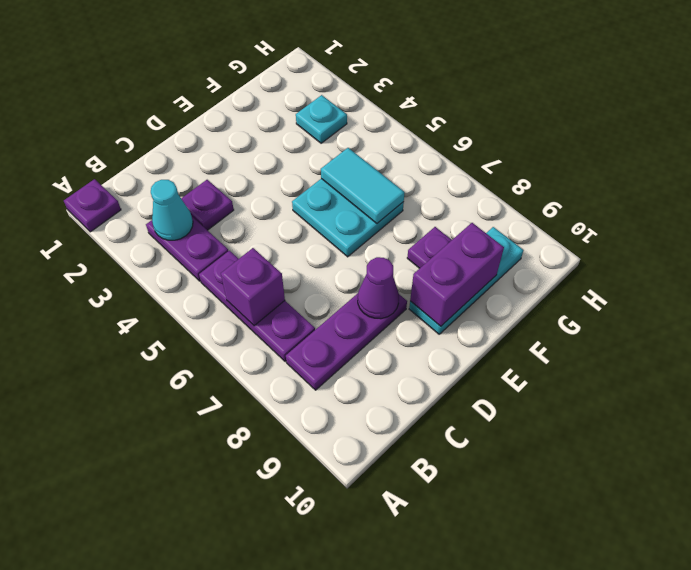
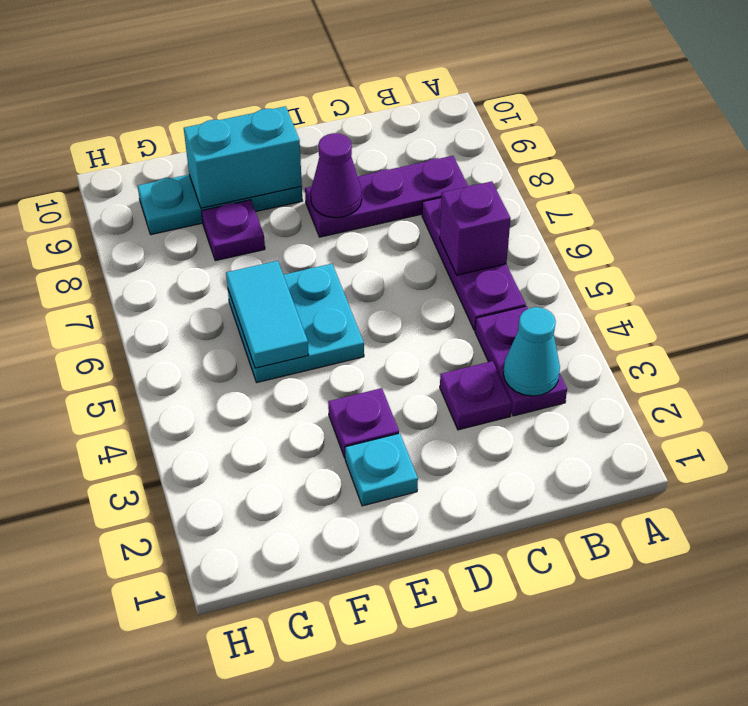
purple 1x1 plate [64,179,121,232] -> purple 1x1 plate moved to [328,388,399,458]
purple 1x2 brick [410,223,504,326] -> cyan 1x2 brick [184,106,302,208]
cyan 1x1 plate [296,95,347,143] -> cyan 1x1 plate moved to [345,433,418,506]

